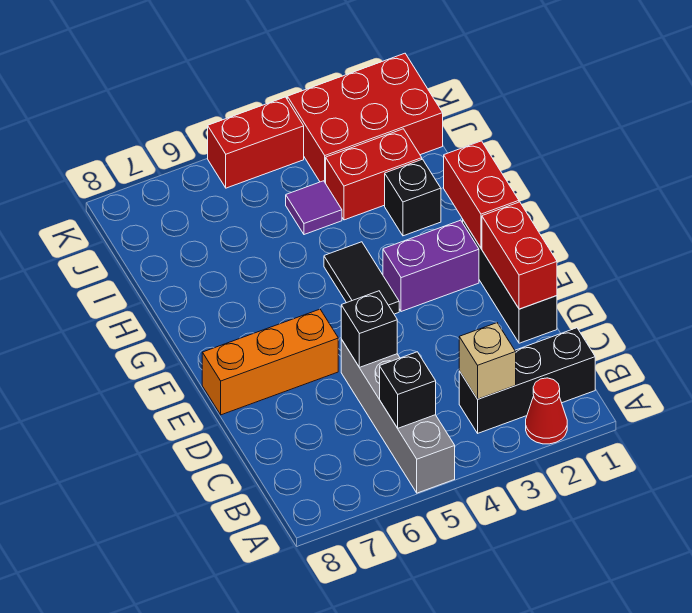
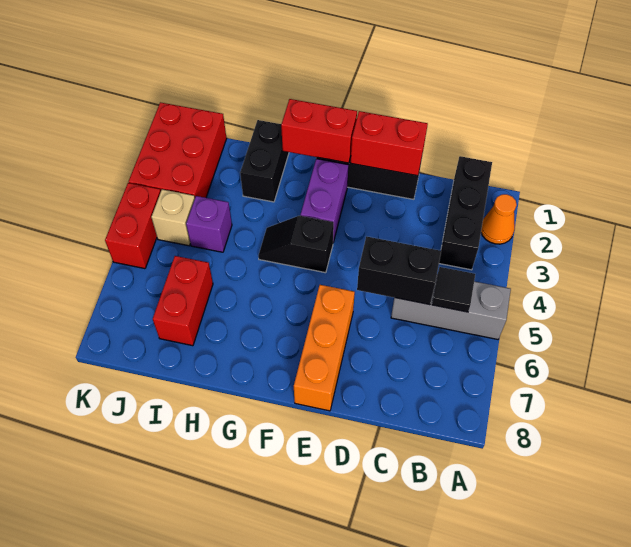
red 1x1 cone [526,378,567,444] -> orange 1x1 cone [481,194,517,244]
grey 1x4 brick [341,339,455,493] -> grey 1x3 brick [391,274,511,339]
tan 1x1 brick [459,323,516,399] -> tan 1x1 brick moved to [151,189,195,246]
black 1x1 brick [380,352,436,428] -> black 1x1 tile [432,267,475,312]
black 1x1 brick [341,291,397,367] -> black 1x2 brick [357,236,441,305]
black 1x2 tile [324,242,399,314] -> black 1x2 slope [258,216,334,273]
black 1x1 brick [385,159,441,236] -> black 1x2 brick [240,120,289,202]
red 1x2 brick [326,129,422,220] -> red 1x2 brick moved to [153,256,213,346]
purple 1x1 tile [286,181,342,235] -> purple 1x1 brick [186,196,232,252]

